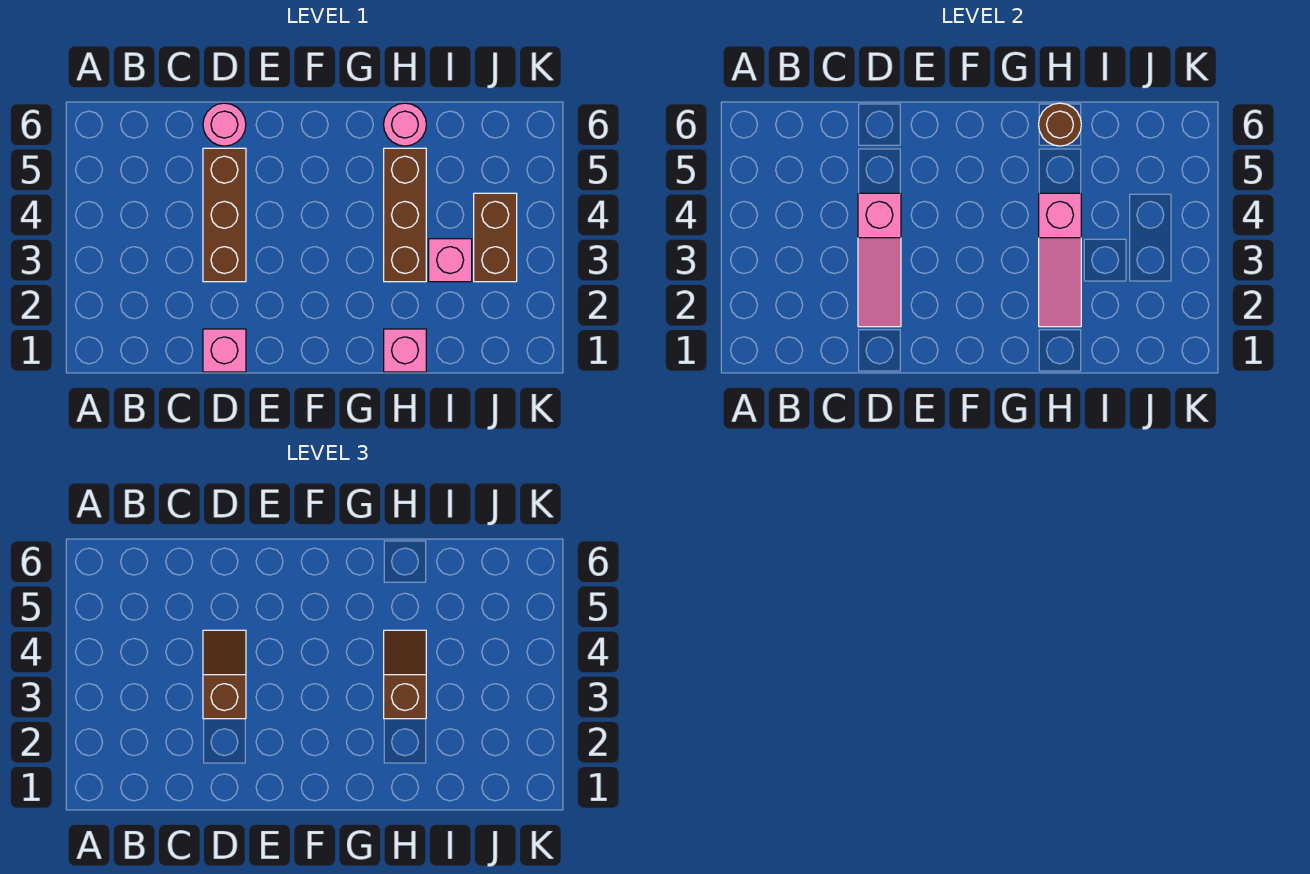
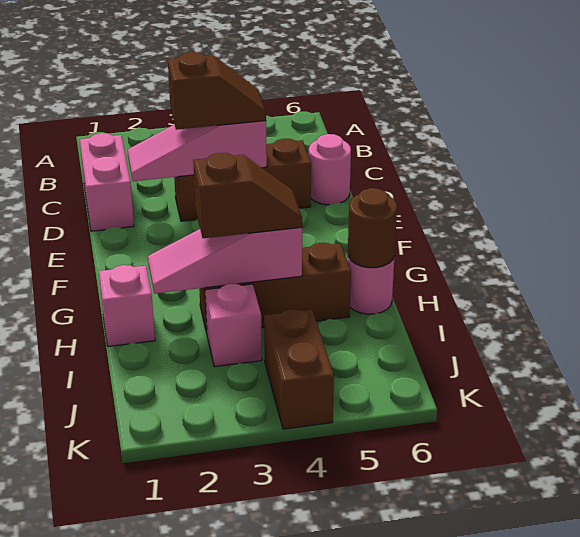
pink 1x1 brick [203,329,246,372] -> pink 1x2 brick [80,133,134,231]
brown 1x2 brick [474,193,517,282] -> brown 1x2 brick turned to [264,309,334,429]

